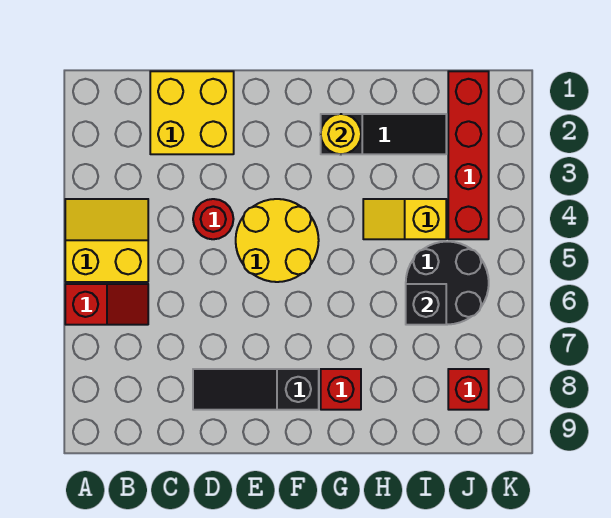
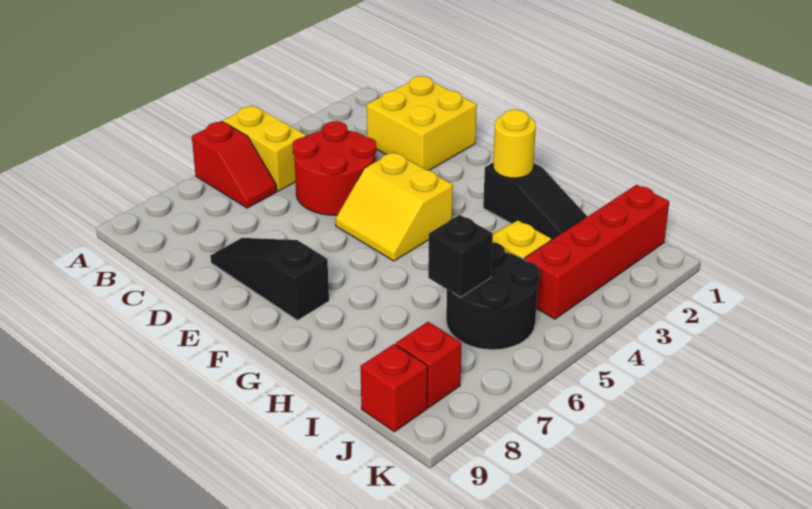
red 1x1 round brick [193,199,233,239] -> red 2x2 round brick [292,121,377,215]
yellow 2x2 round brick [236,199,319,282] -> yellow 2x2 slope [336,152,453,261]
red 1x1 brick [321,369,361,410] -> red 1x1 brick moved to [360,344,428,432]

